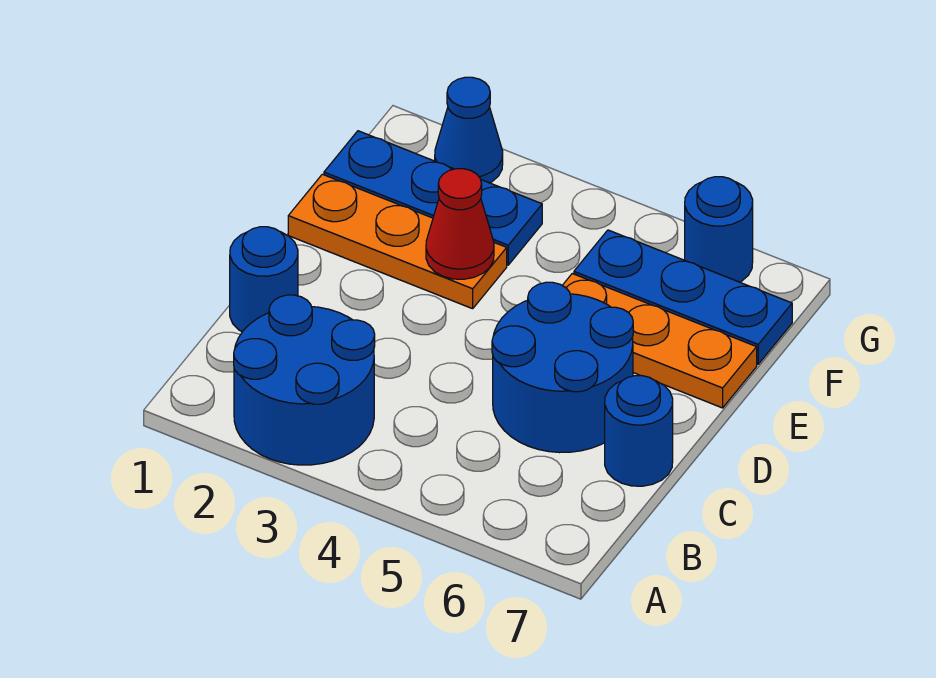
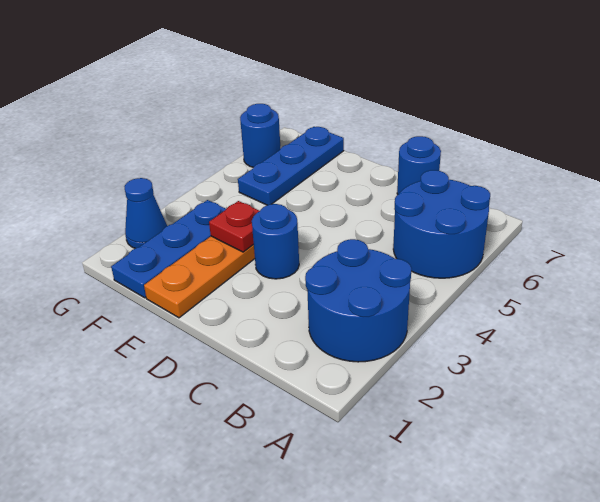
blue 1x1 round brick [230,227,298,332] -> blue 1x1 round brick moved to [252,204,299,279]
blue 2x2 round brick [492,282,633,453] -> blue 2x2 round brick moved to [393,170,490,278]
red 1x1 cone [426,169,494,279] -> red 1x1 plate [209,201,259,252]
orange 1x3 plate [562,274,757,408] -> none

